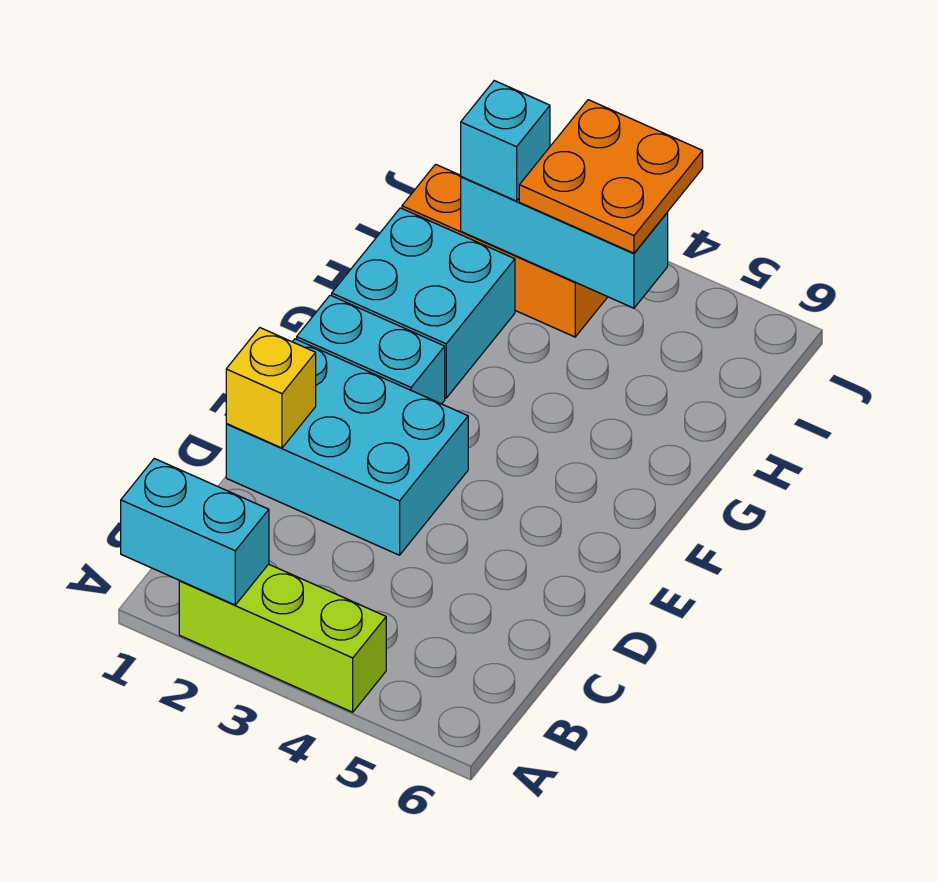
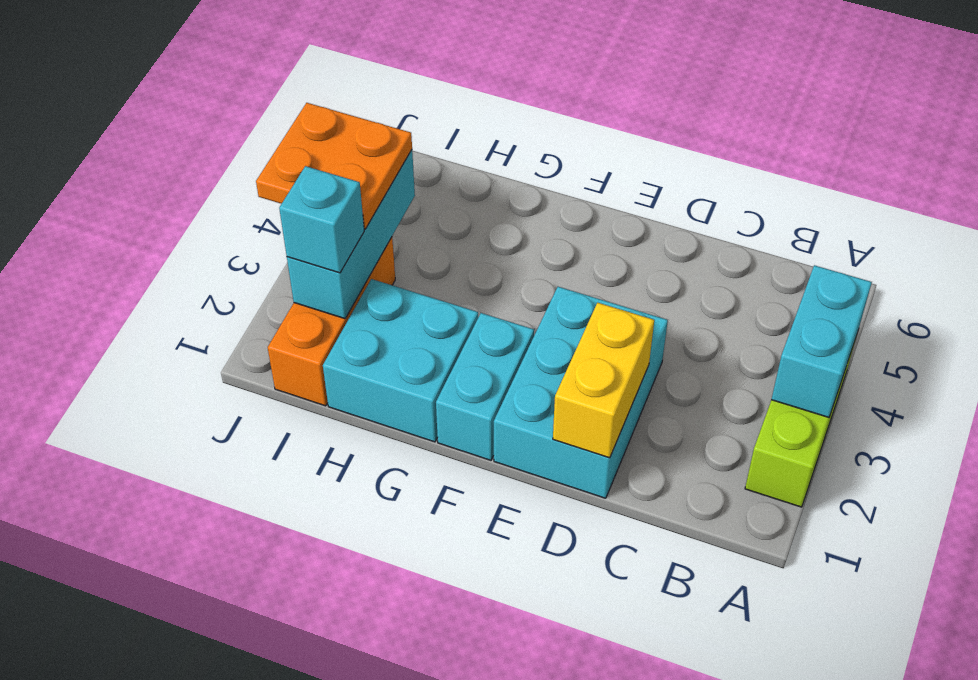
cyan 1x2 brick [121,458,269,605] -> cyan 1x2 brick moved to [771,265,872,417]
yellow 1x1 brick [226,328,316,448] -> yellow 1x2 brick [553,303,654,458]

